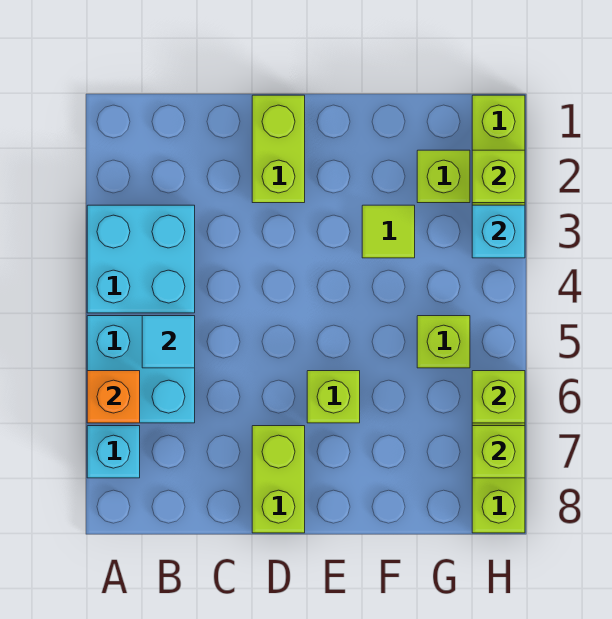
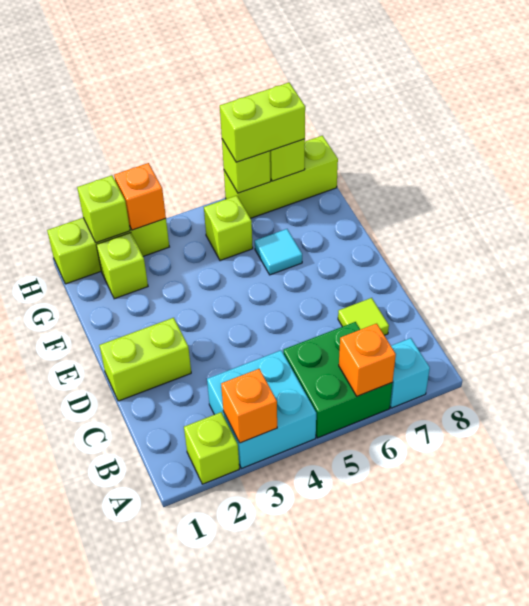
none -> orange 1x1 brick [221,369,277,443]
cyan 2x2 brick [87,316,195,423] -> green 2x2 brick [283,322,392,438]
cyan 1x1 tile [142,316,195,368] -> cyan 1x1 tile moved to [255,229,302,275]
lime 1x2 brick [252,426,305,533] -> lime 1x2 brick moved to [220,83,305,162]
lime 1x1 brick [307,371,360,423] -> lime 1x1 brick moved to [184,412,239,484]
lime 1x1 tile [362,205,415,258] -> lime 1x1 tile moved to [338,298,389,335]
cyan 1x1 brick [472,205,525,258] -> orange 1x1 brick [114,163,166,230]

